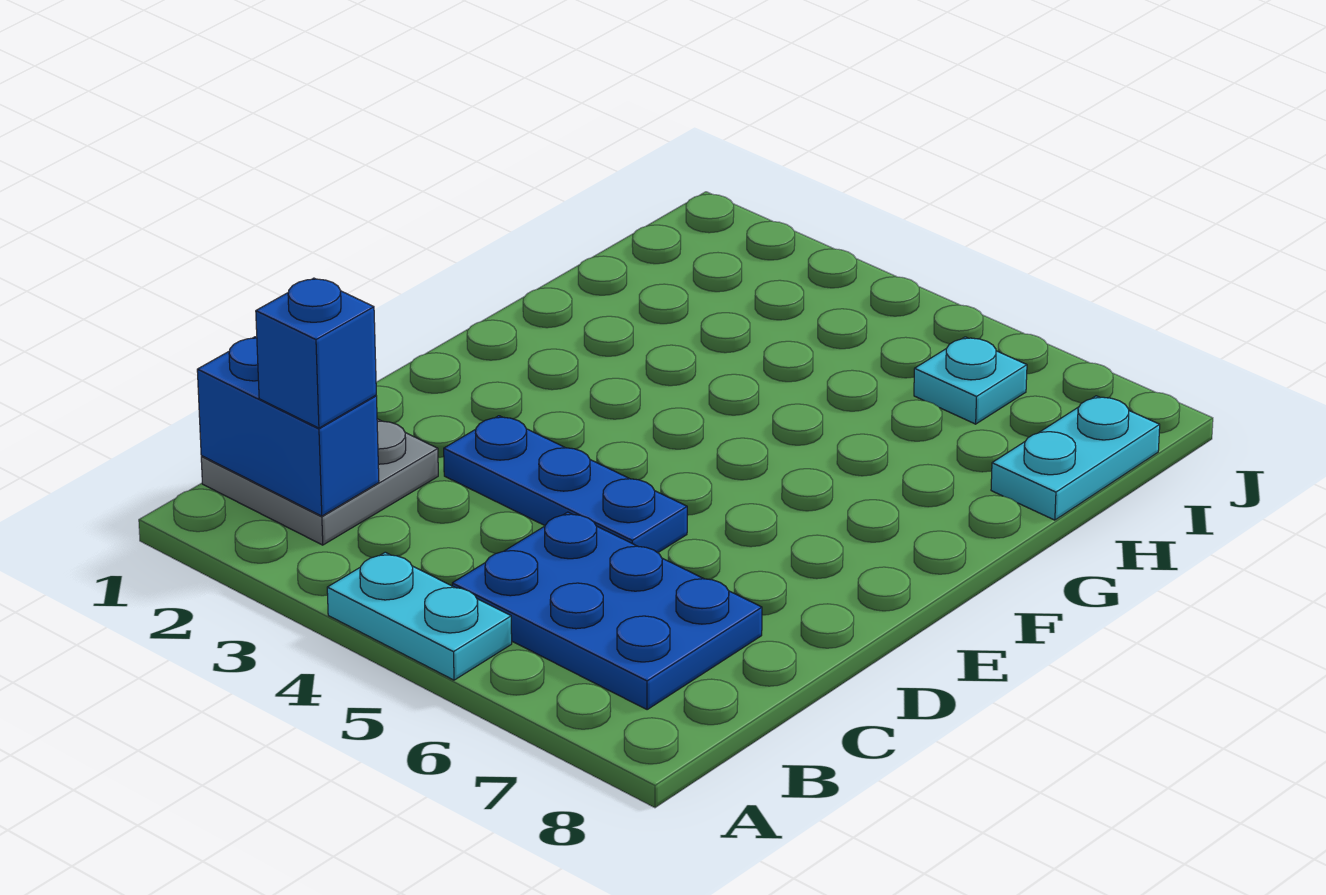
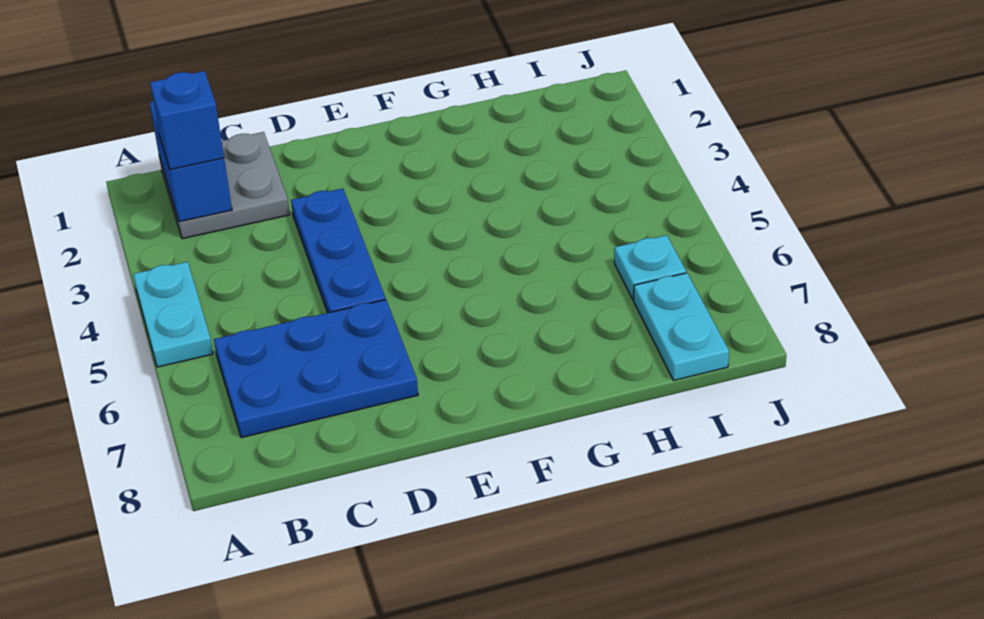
blue 2x3 plate [452,512,762,710] -> blue 2x3 plate turned to [214,300,418,438]
cyan 1x2 plate [991,396,1160,520] -> cyan 1x2 plate turned to [634,273,729,380]

